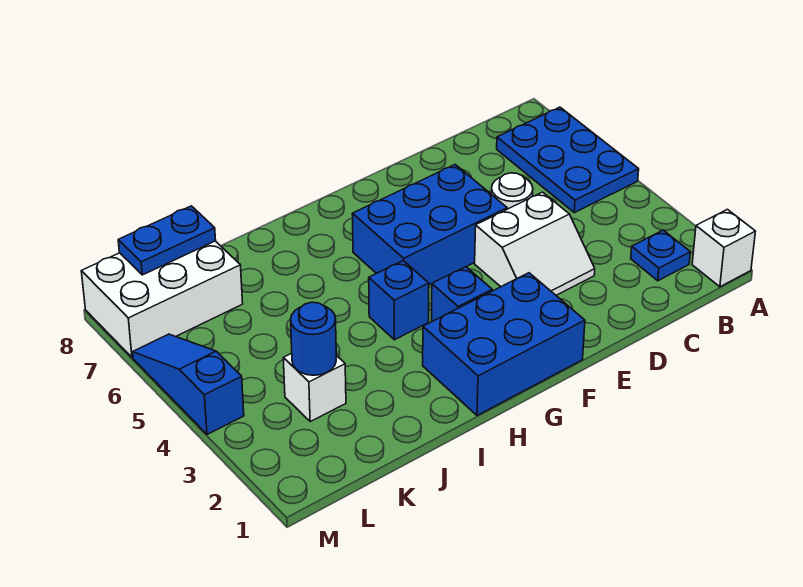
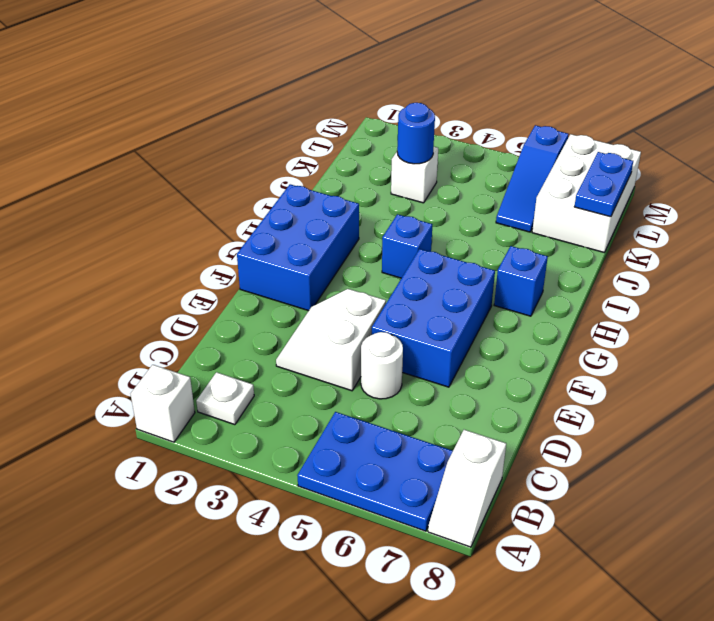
none -> white 1x2 slope [428,430,506,547]
blue 1x1 plate [631,230,690,281] -> white 1x1 plate [196,372,254,425]
blue 1x1 brick [432,267,492,321] -> blue 1x1 brick moved to [494,246,548,316]
blue 1x3 slope [133,334,244,434] -> blue 1x3 slope turned to [496,125,569,232]

